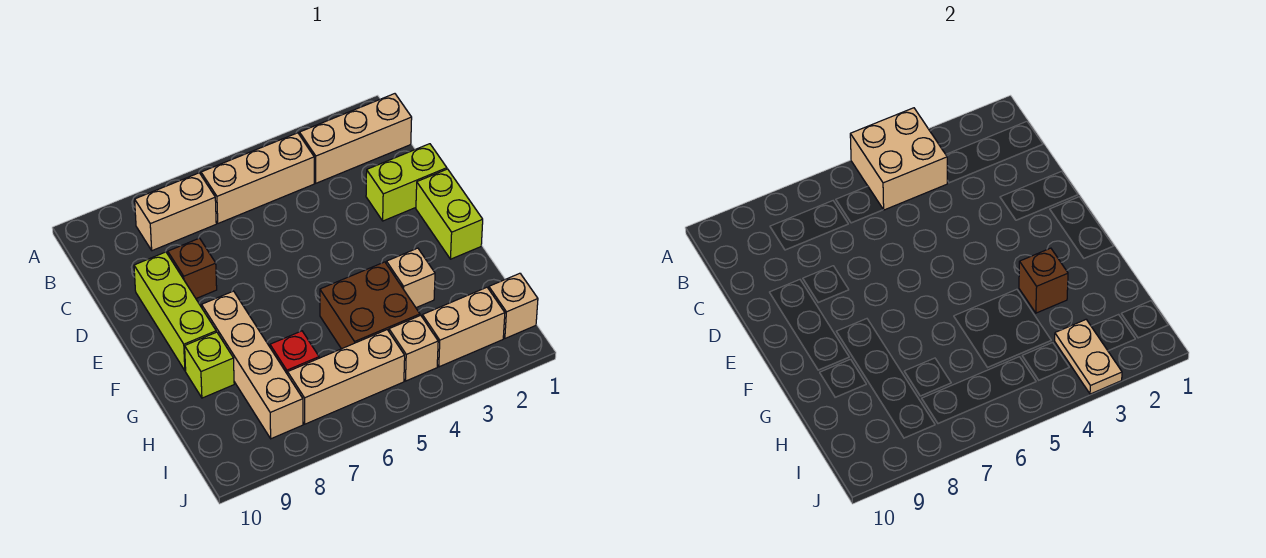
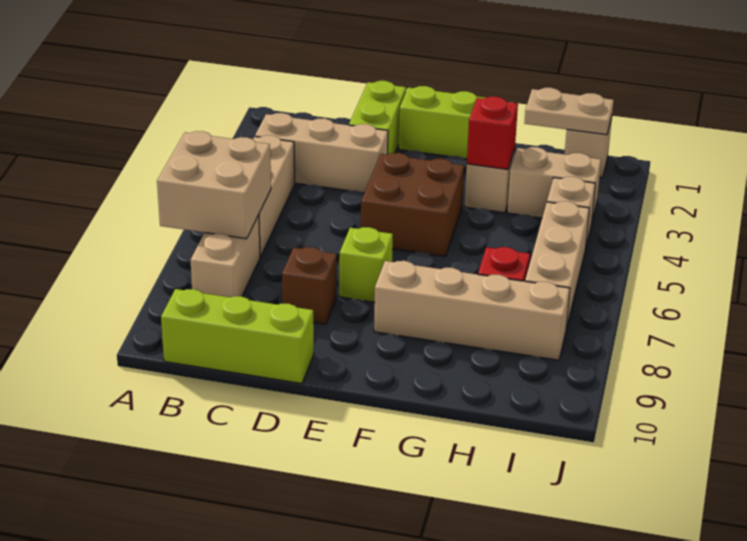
tan 2x2 brick [850,108,947,210] -> tan 2x2 brick moved to [157,131,271,239]
tan 1x3 brick [300,94,412,183] -> tan 1x3 brick turned to [255,113,388,193]
lime 1x3 brick [134,252,216,371] -> lime 1x3 brick moved to [161,289,314,384]
brown 1x1 brick [1019,248,1068,313] -> red 1x1 brick [467,97,518,169]
brown 2x2 brick [320,262,420,349] -> brown 2x2 brick moved to [361,153,464,257]
lime 1x1 brick [185,332,234,398] -> lime 1x1 brick moved to [339,227,393,302]
tan 1x2 brick [422,287,505,367] -> tan 1x2 brick turned to [507,147,601,221]
tan 1x2 plate [1055,320,1122,394] -> tan 1x2 plate moved to [524,88,614,135]

